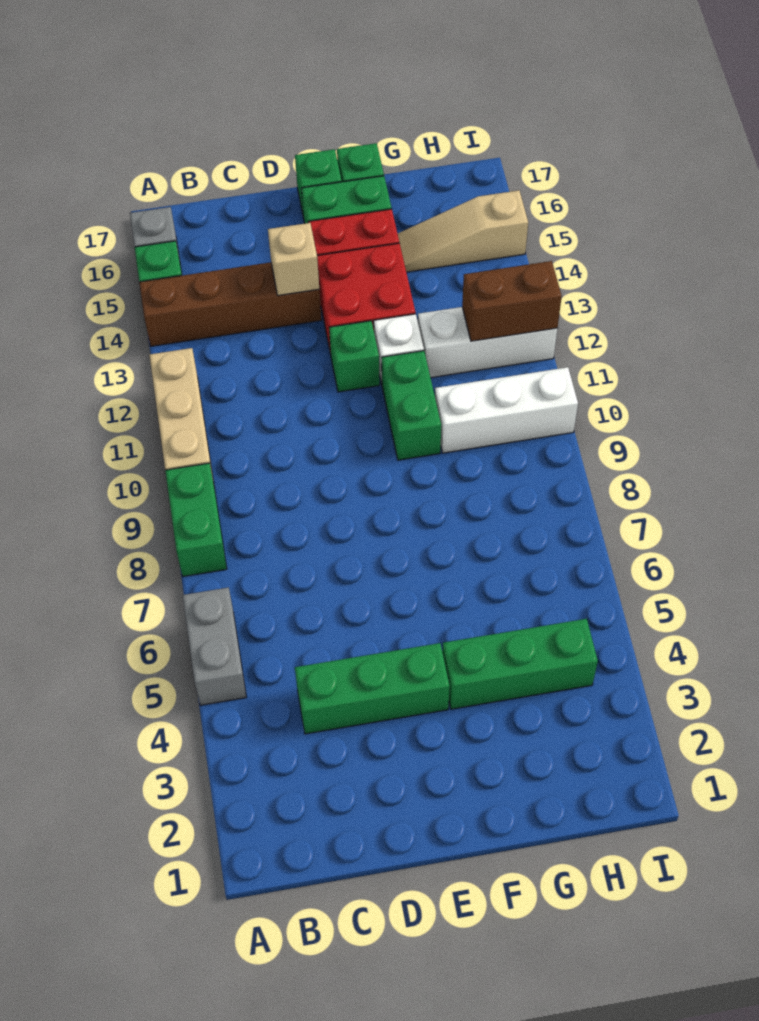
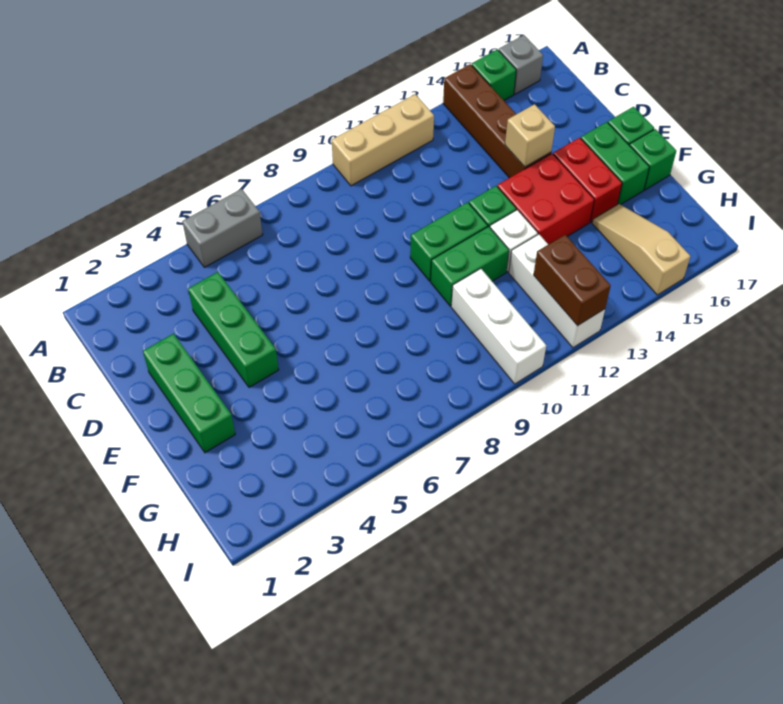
green 1x2 brick [165,463,227,576] -> green 1x2 brick moved to [410,202,488,281]
green 1x3 brick [442,619,598,709] -> green 1x3 brick moved to [143,334,235,453]

